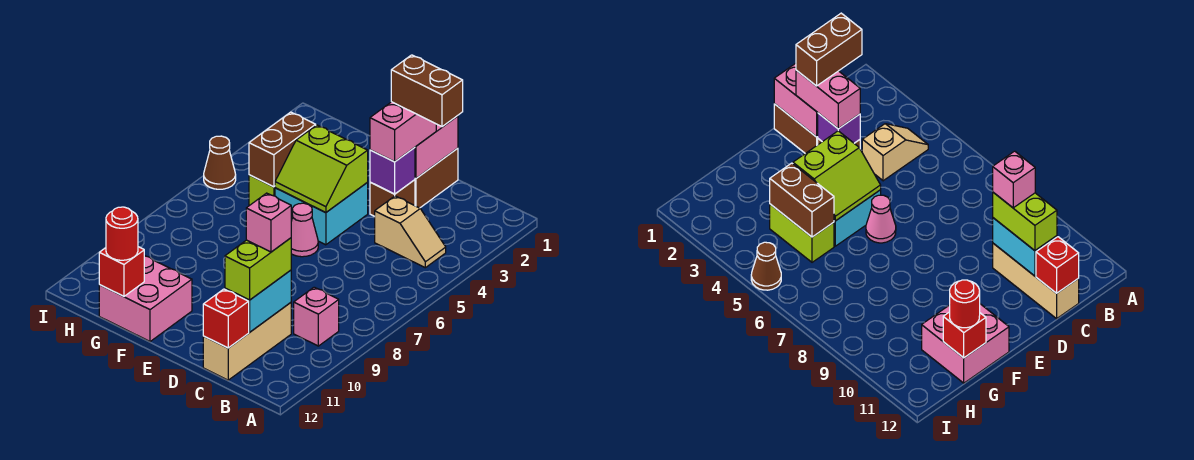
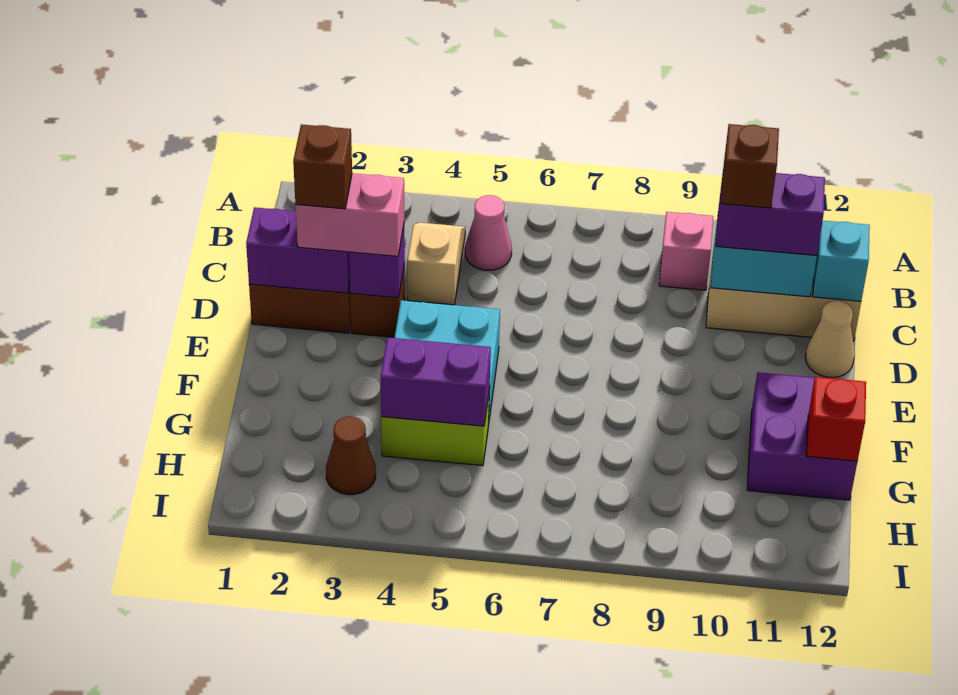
brown 1x2 brick [391,55,463,127] -> brown 1x1 brick [293,124,352,209]
lime 1x2 brick [225,238,291,300] -> purple 1x2 brick [716,173,825,256]
pink 1x1 brick [246,193,291,252] -> brown 1x1 brick [721,124,779,208]
red 1x1 brick [203,289,249,348] -> cyan 1x1 brick [813,221,870,301]
pink 1x2 brick [415,116,458,178] -> purple 1x2 brick [246,207,350,293]
none -> tan 1x1 cone [805,301,855,377]
lime 2x2 slope [275,125,368,213] -> none
pink 1x1 cone [291,203,318,257] -> pink 1x1 cone moved to [465,195,512,270]
pink 2x2 brick [99,256,192,342] -> purple 2x2 brick [747,372,857,500]
brown 1x2 brick [249,112,316,187] -> purple 1x2 brick [381,337,491,426]
red 1x1 round brick [106,207,138,260] -> none
brown 1x1 cone [204,136,236,189] -> brown 1x1 cone moved to [326,417,376,495]

